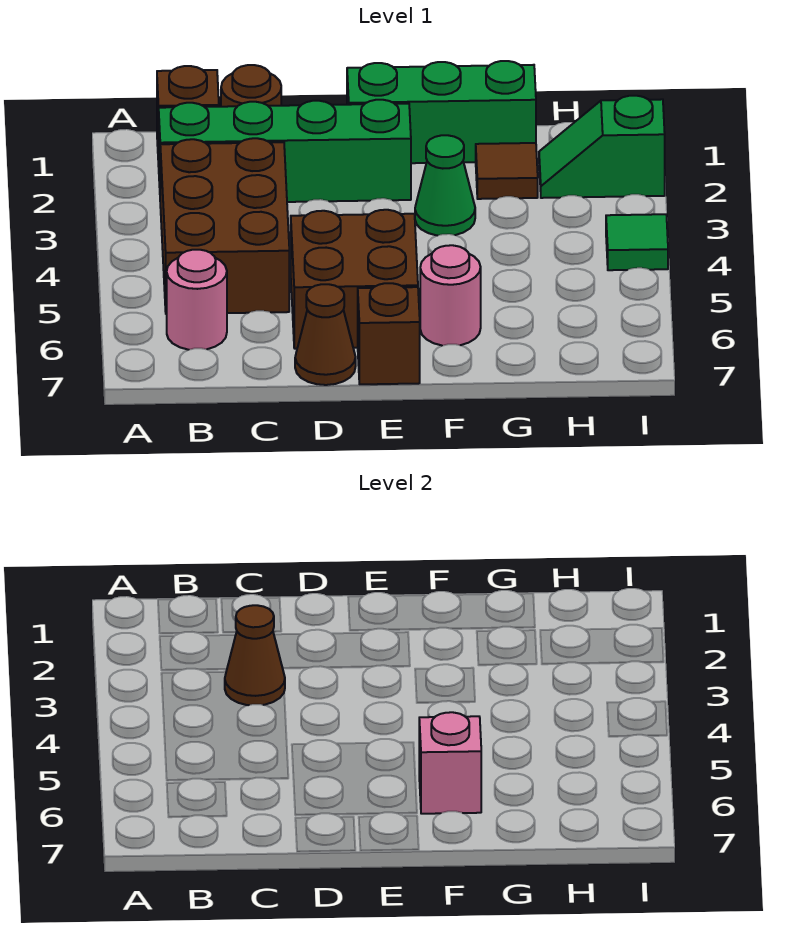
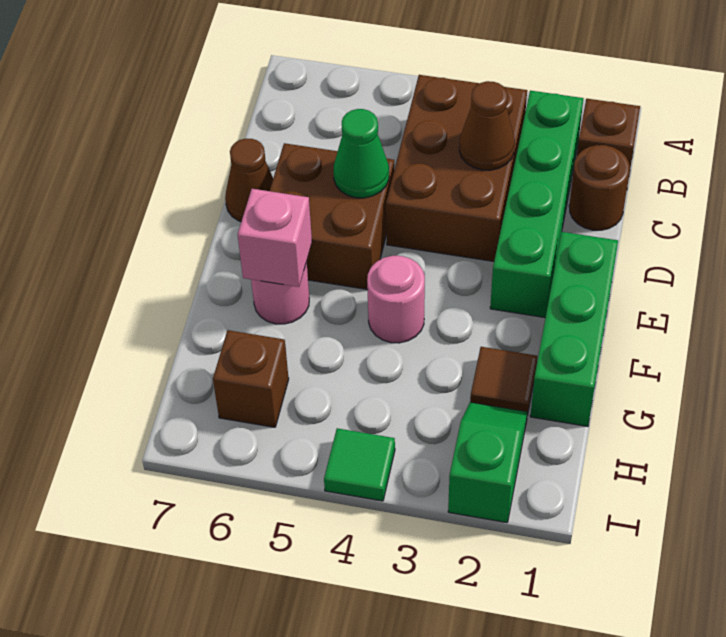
brown 2x3 brick [160,138,289,314] -> brown 2x3 brick turned to [386,75,527,261]
pink 1x1 round brick [167,250,227,350] -> pink 1x1 round brick moved to [367,256,425,343]
brown 1x1 brick [358,283,420,384] -> brown 1x1 brick moved to [213,330,289,427]
green 1x1 cone [415,135,475,236] -> green 1x1 cone moved to [333,109,389,198]

